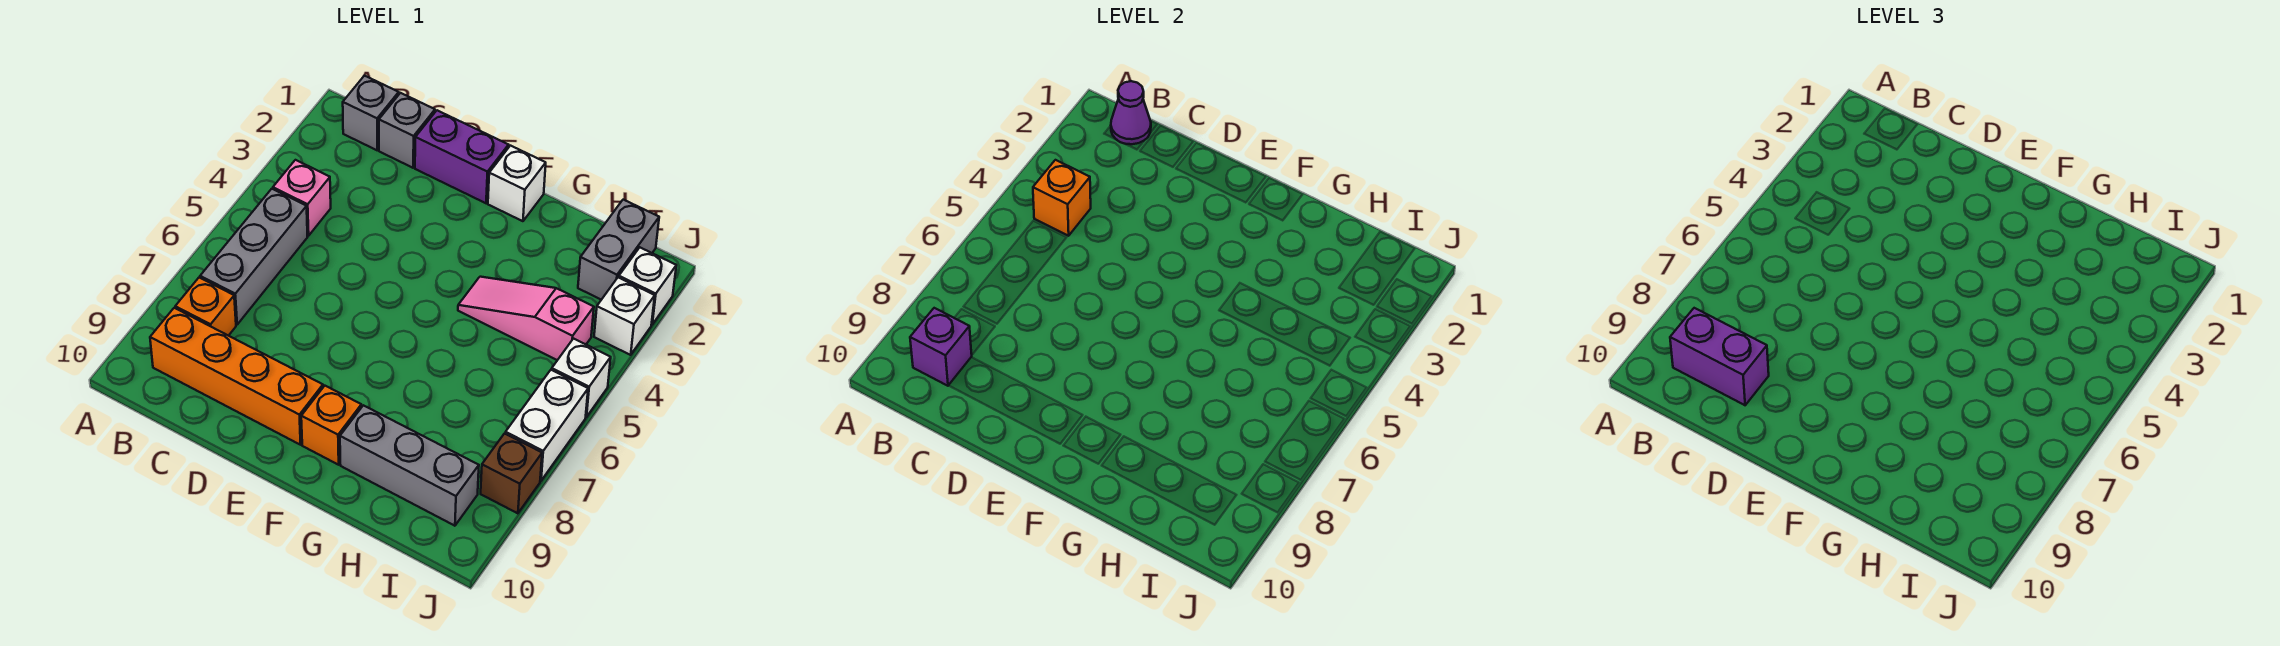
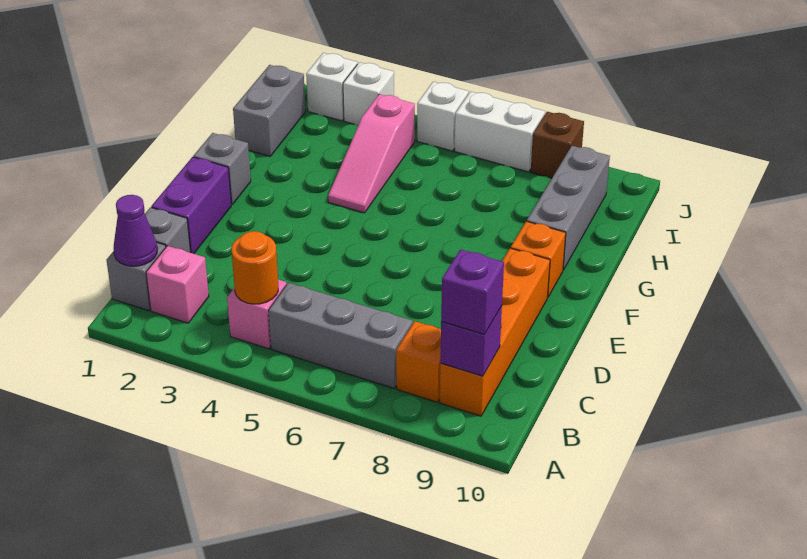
none -> pink 1x1 brick [146,246,209,323]
orange 1x1 brick [1033,160,1091,236] -> orange 1x1 round brick [232,231,278,304]
purple 1x2 brick [1670,308,1769,405] -> purple 1x1 brick [441,249,504,334]
white 1x1 brick [488,146,546,221] -> grey 1x1 brick [193,133,251,205]
grey 1x2 brick [578,200,659,300] -> grey 1x2 brick turned to [233,65,305,156]

